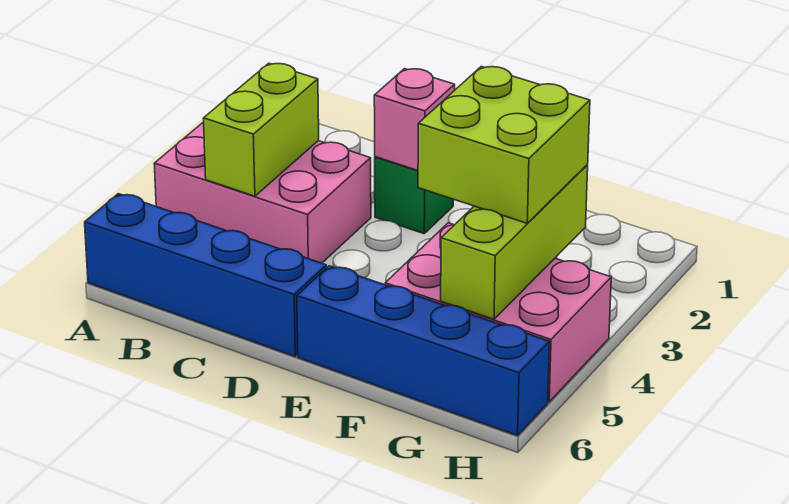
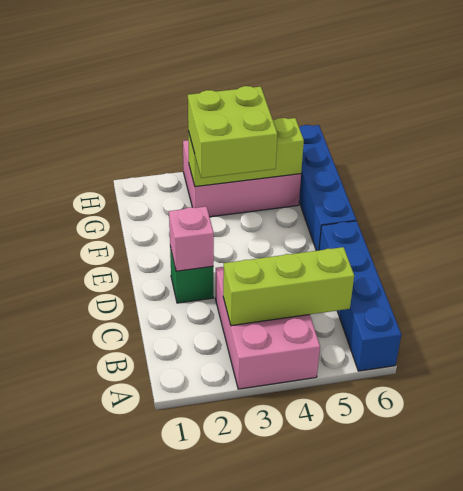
lime 1x2 brick [203,63,319,196] -> lime 1x3 brick [223,247,354,326]
pink 2x3 brick [385,223,611,402] -> pink 2x3 brick turned to [183,140,301,217]

